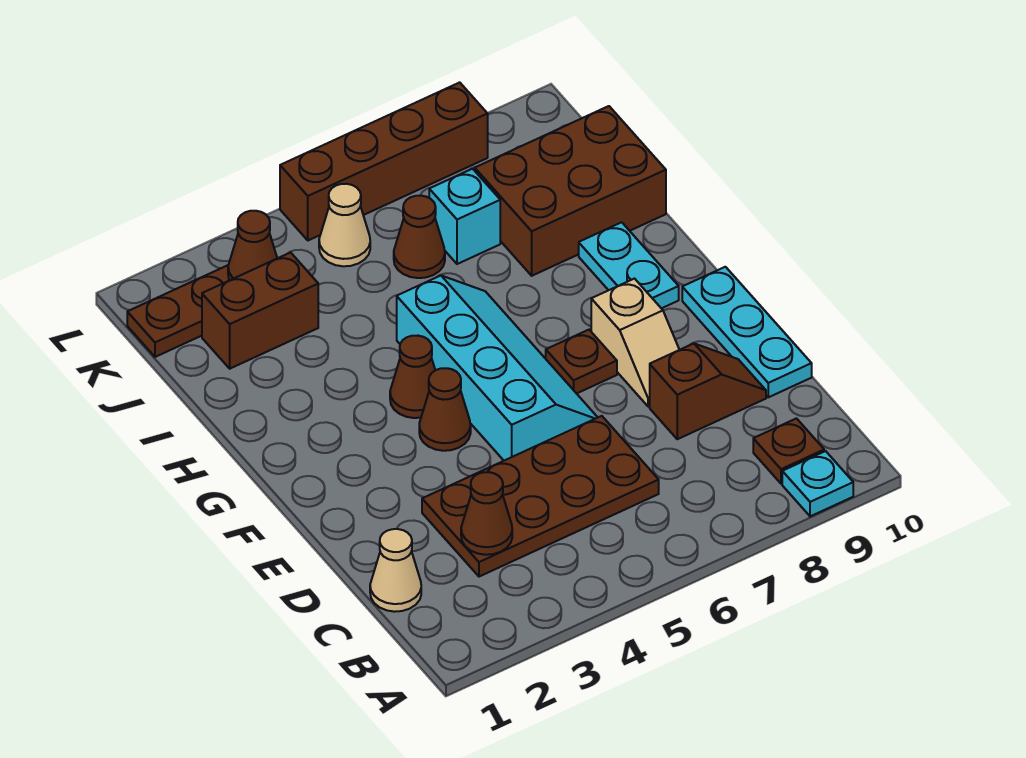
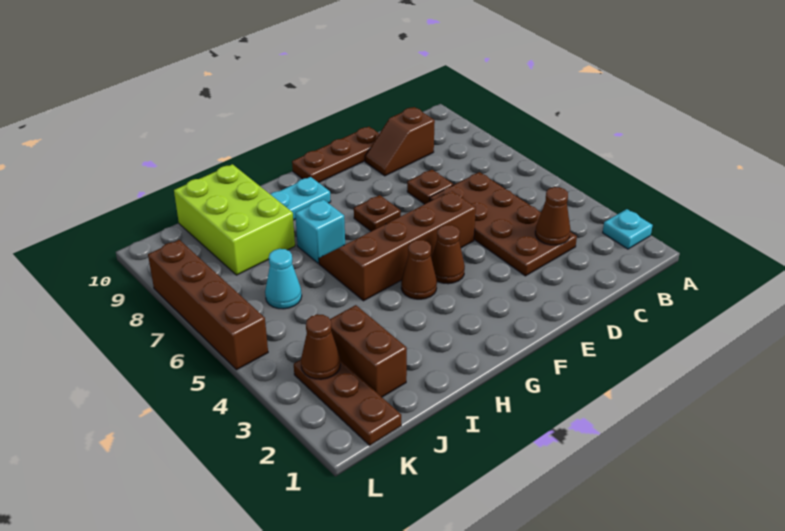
cyan 1x1 plate [782,451,853,516] -> cyan 1x1 plate moved to [603,209,653,249]
brown 1x1 plate [753,418,824,484] -> brown 1x1 plate moved to [407,170,453,204]
tan 1x1 cone [370,529,421,612] -> none
brown 1x2 slope [650,344,766,439] -> brown 1x2 slope turned to [365,107,435,176]
cyan 1x3 plate [682,267,812,397] -> brown 1x3 plate [292,127,379,183]
cyan 2x4 slope [397,276,598,461] -> brown 2x4 slope [319,191,476,301]
tan 1x2 slope [591,279,679,407] -> none
brown 2x3 brick [475,106,666,276] -> lime 2x3 brick [174,164,295,275]
brown 1x1 cone [394,196,445,278] -> cyan 1x1 cone [265,249,302,309]
cyan 1x1 brick [429,169,500,264] -> cyan 1x1 brick moved to [295,199,345,263]
tan 1x1 cone [319,184,370,266] -> none

